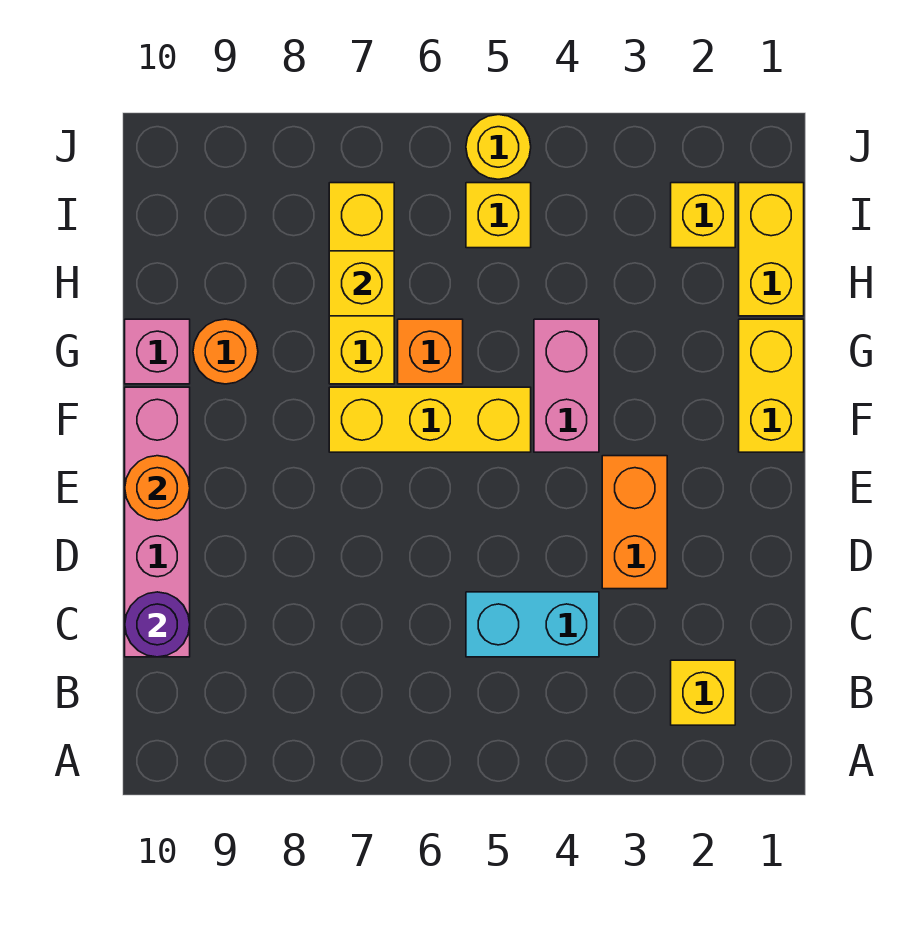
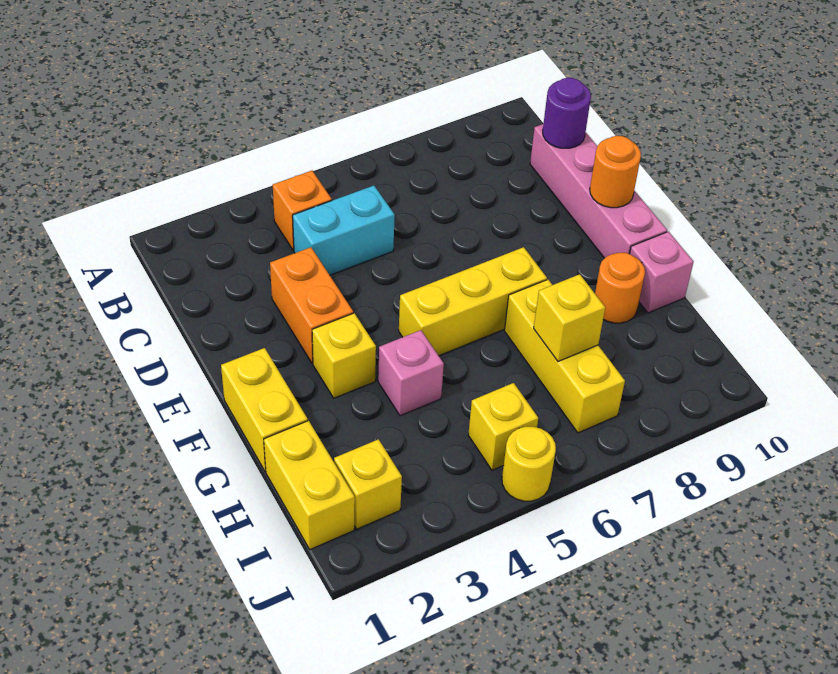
yellow 1x1 brick [671,660,735,725] -> yellow 1x1 brick moved to [312,313,376,398]
pink 1x2 brick [534,319,599,452] -> pink 1x1 brick [378,330,444,416]
orange 1x1 brick [398,319,463,384] -> orange 1x1 brick moved to [273,171,332,250]

